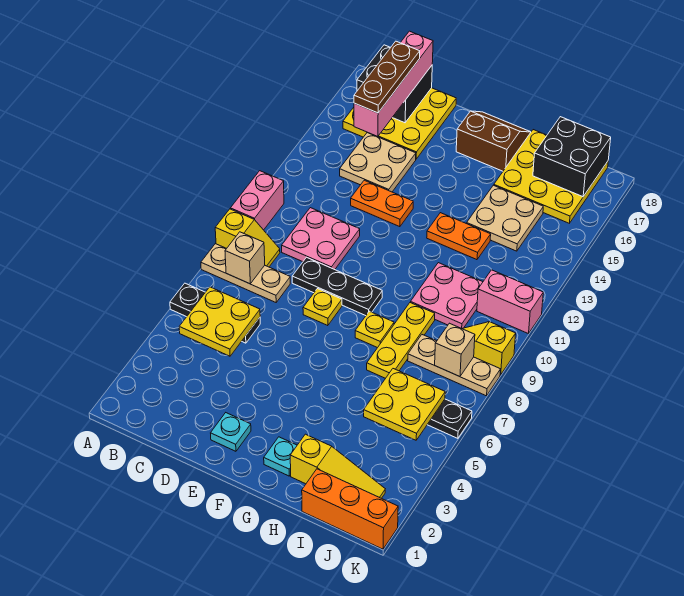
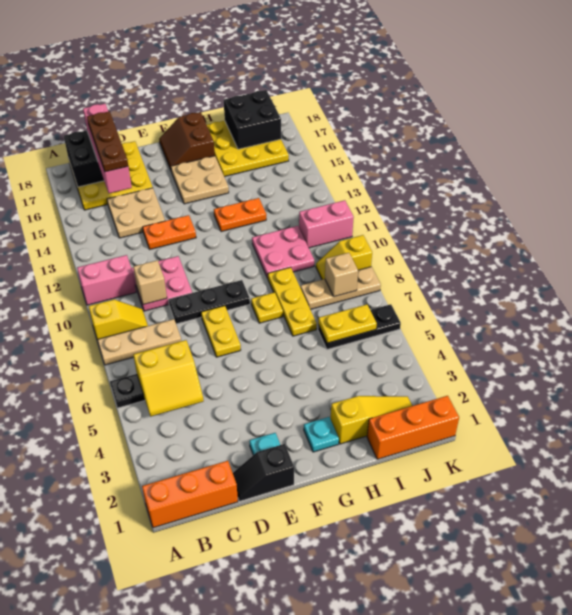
none -> orange 1x3 brick [142,461,238,528]
pink 1x2 brick [230,171,284,230] -> pink 1x2 brick turned to [77,255,136,305]
yellow 2x2 plate [179,287,260,356] -> yellow 2x2 slope [133,340,204,416]
tan 1x1 brick [225,232,265,284] -> tan 1x1 brick moved to [133,260,167,305]
none -> black 1x2 slope [233,444,294,501]
yellow 1x1 plate [303,289,342,326] -> yellow 1x2 plate [201,306,241,357]
brown 2x2 slope [456,111,531,171] -> brown 2x2 slope turned to [159,112,215,170]
tan 2x2 plate [467,185,543,251] -> tan 2x2 plate moved to [171,156,229,204]
yellow 2x2 plate [364,369,445,440] -> yellow 1x2 plate [318,304,377,343]

